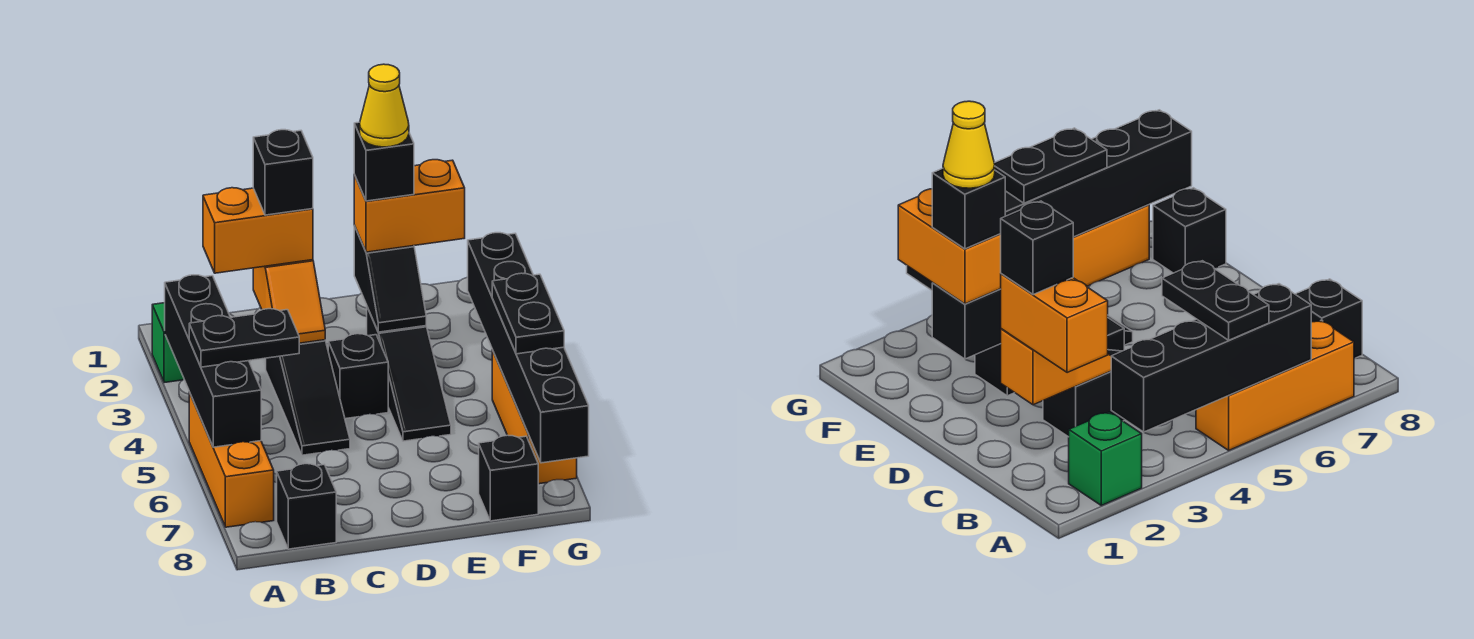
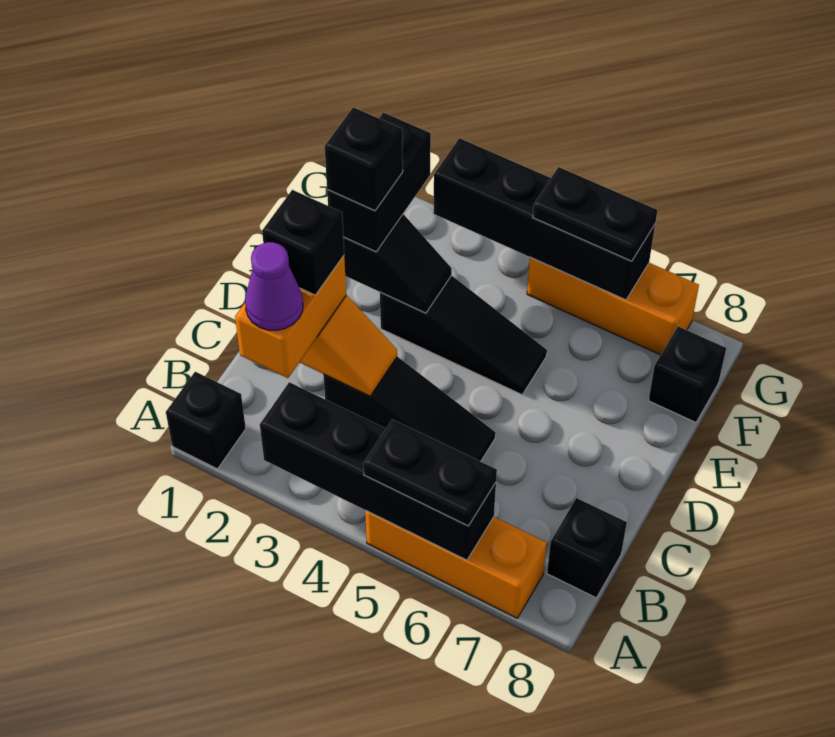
green 1x1 brick [152,303,184,383] -> none
black 1x2 plate [189,309,299,367] -> black 1x2 plate turned to [363,419,497,526]
none -> purple 1x1 cone [245,242,303,330]
black 1x1 brick [328,334,388,419] -> black 1x1 brick moved to [166,372,246,469]
orange 1x2 brick [354,160,465,252] -> black 1x2 brick [327,113,431,252]
yellow 1x1 cone [360,64,409,147] -> none
black 1x6 brick [468,233,589,463] -> black 1x4 brick [433,138,655,300]

